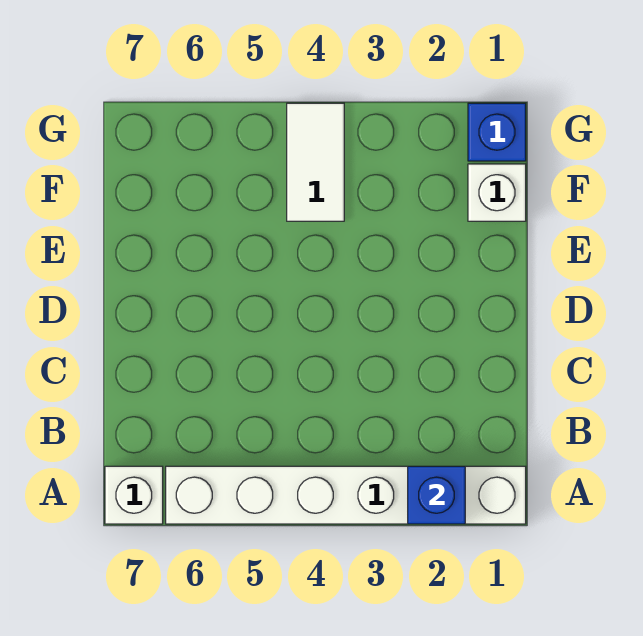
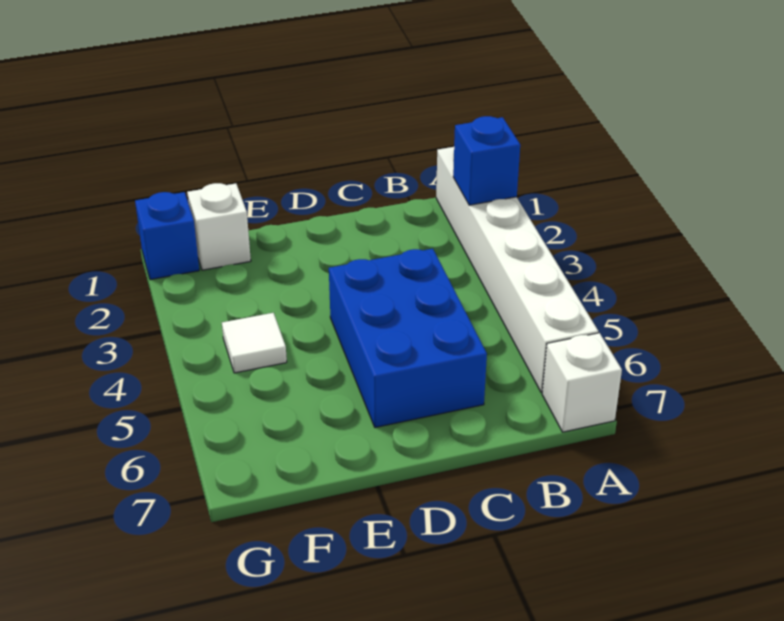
none -> blue 2x3 brick [329,249,487,427]
white 1x2 tile [287,103,344,221] -> white 1x1 tile [222,313,287,373]

